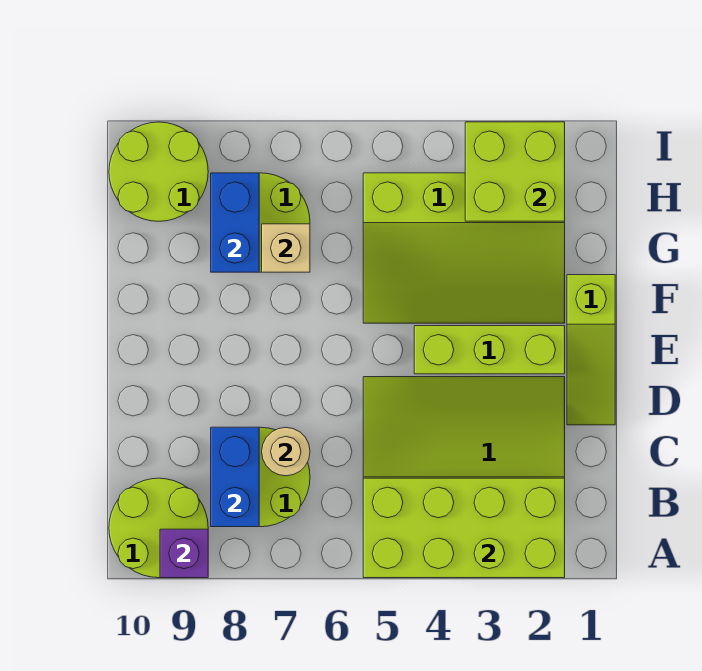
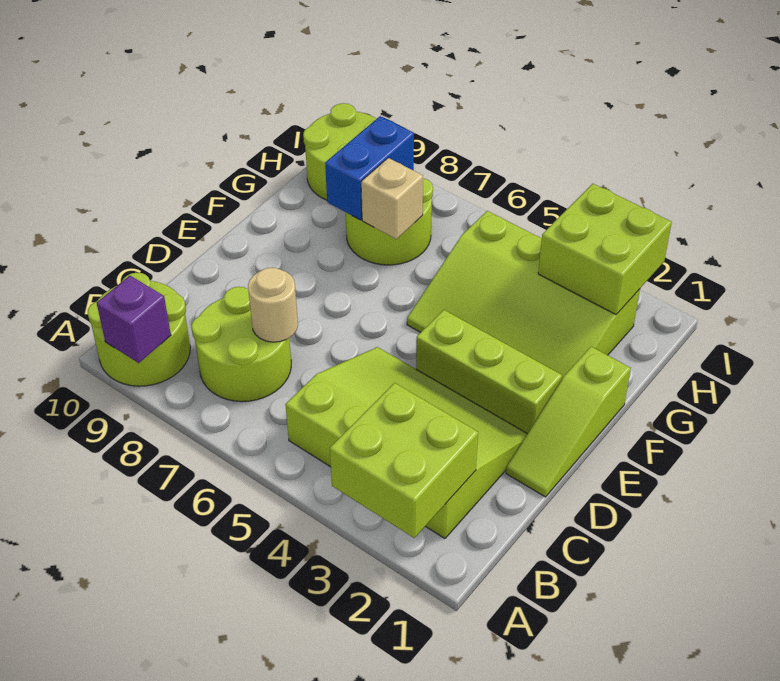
lime 2x4 brick [363,478,565,578] -> lime 2x2 brick [330,383,478,538]
blue 1x2 brick [211,427,259,527] -> none

